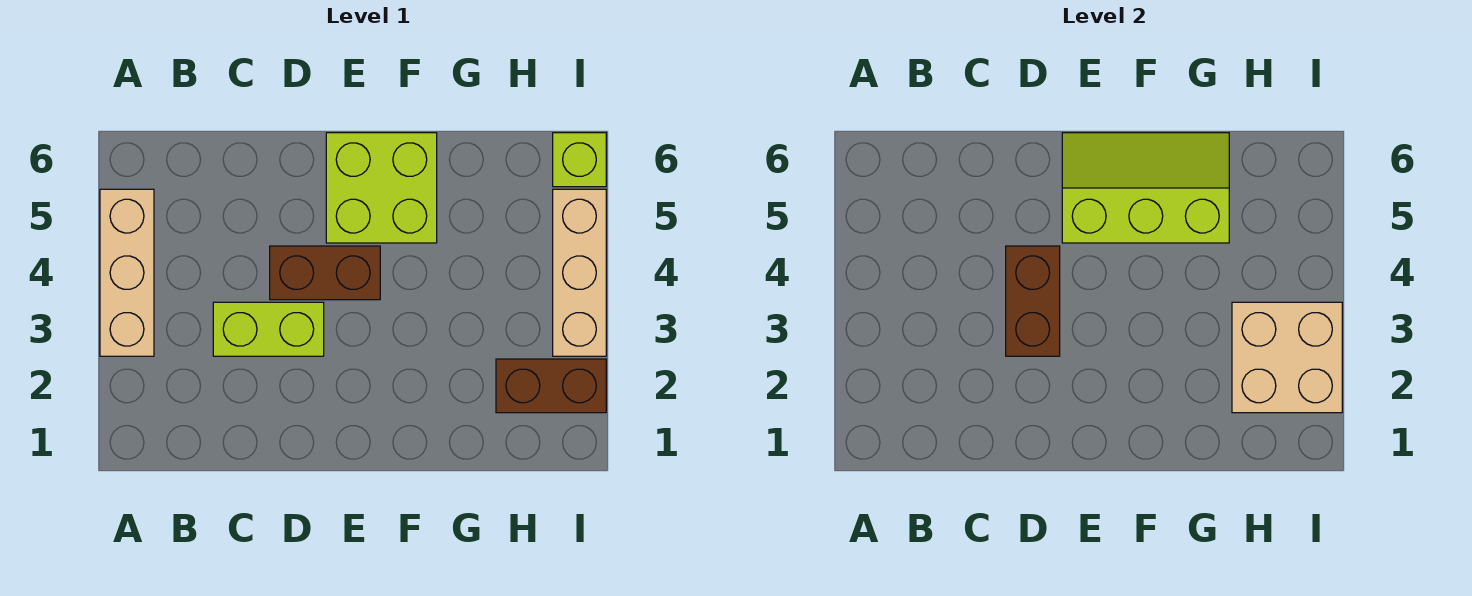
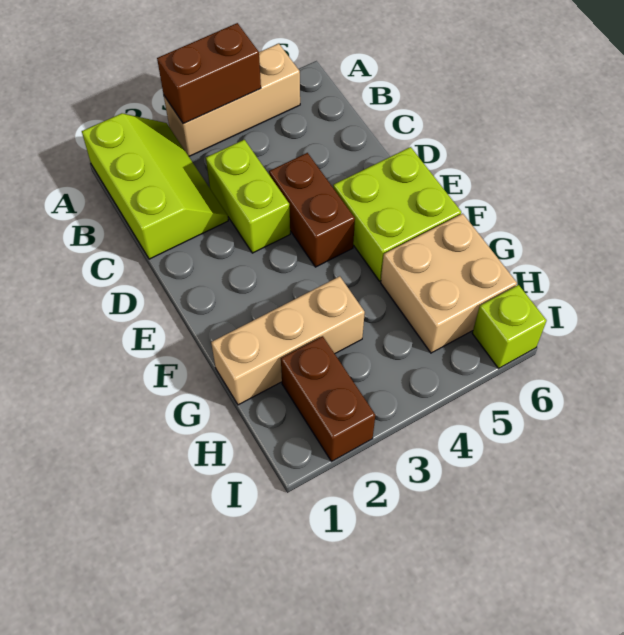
brown 1x2 brick [1006,246,1060,356] -> brown 1x2 brick moved to [157,23,261,124]
lime 2x3 slope [1062,133,1229,243] -> lime 2x3 slope moved to [82,113,228,259]
tan 2x2 brick [1232,302,1342,413] -> tan 2x2 brick moved to [381,214,517,353]
tan 1x3 brick [553,189,606,356] -> tan 1x3 brick moved to [211,276,365,405]

